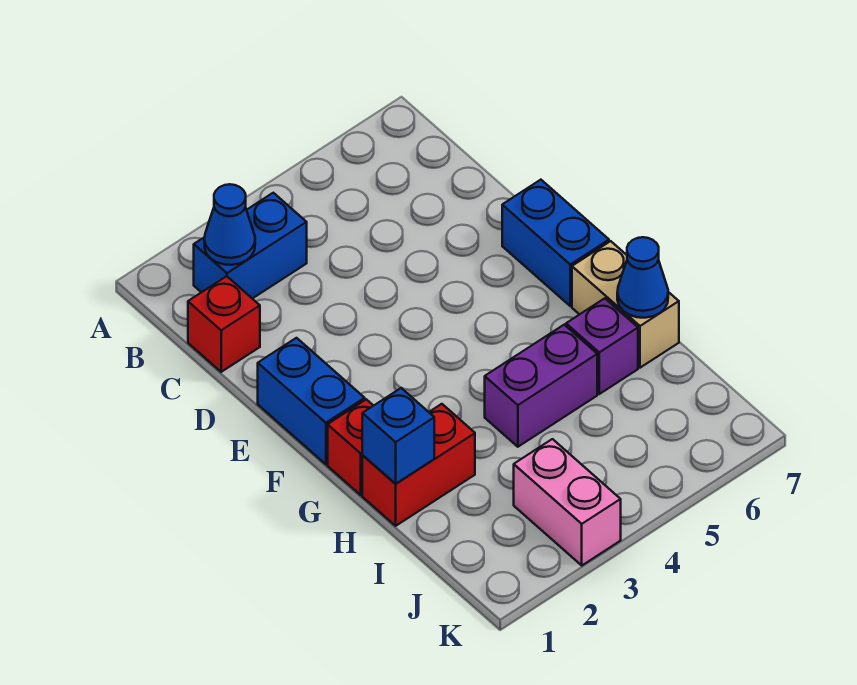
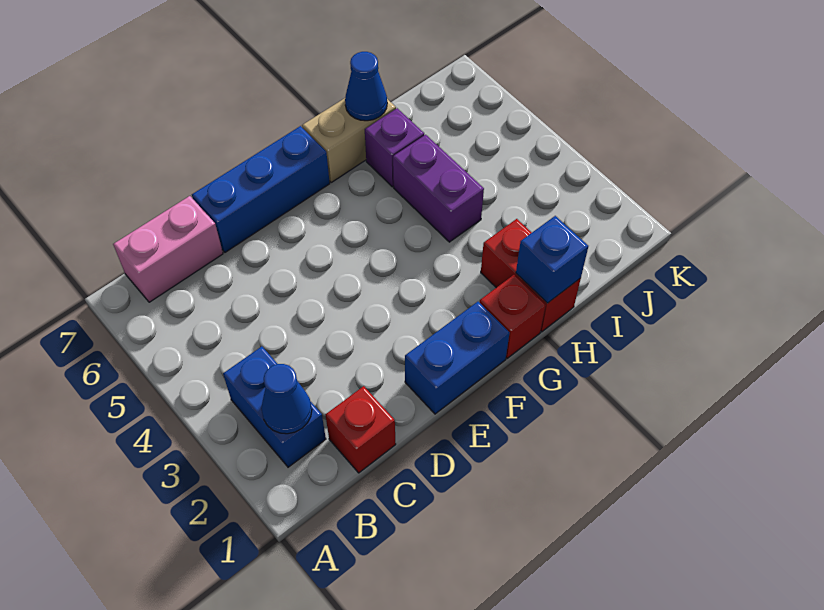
blue 1x2 brick [502,180,609,306] -> blue 1x3 brick [192,126,330,252]
pink 1x2 brick [514,439,621,565] -> pink 1x2 brick moved to [113,196,223,302]

